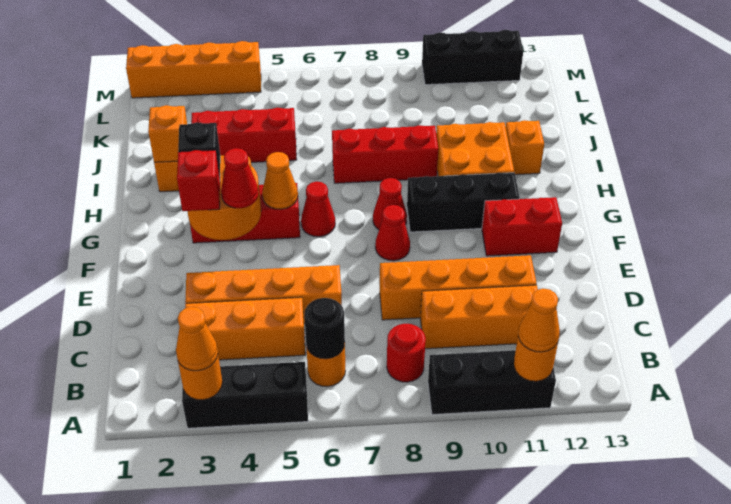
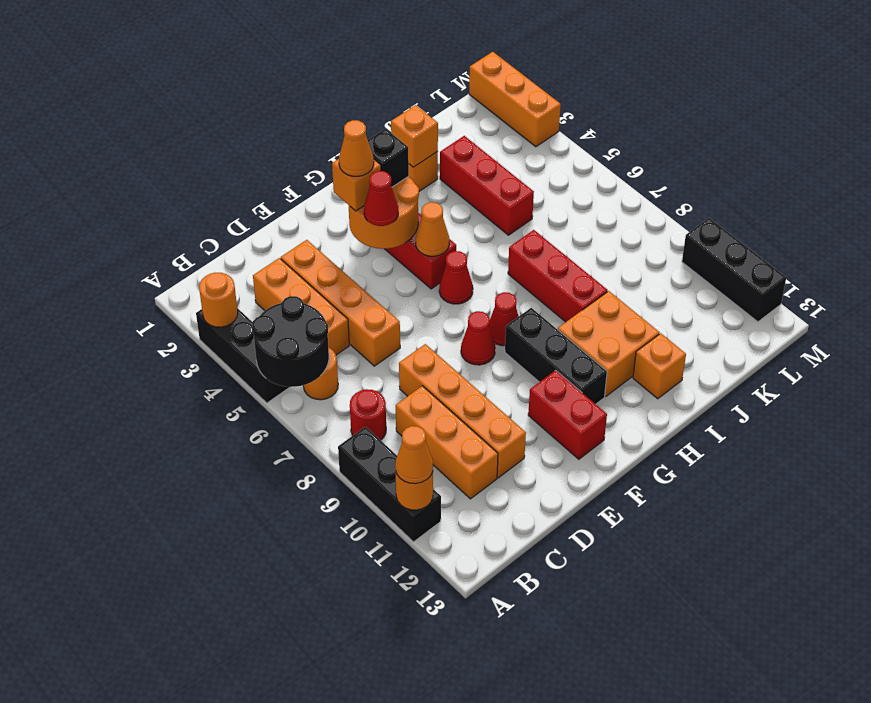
orange 1x1 cone [176,307,218,371] -> orange 1x1 cone moved to [339,120,374,176]
black 1x1 round brick [304,298,345,359] -> black 2x2 round brick [252,296,329,387]
red 1x1 brick [177,150,220,211] -> orange 1x1 brick [332,159,381,211]
orange 1x4 brick [126,41,261,98] -> orange 1x3 brick [469,52,561,147]

